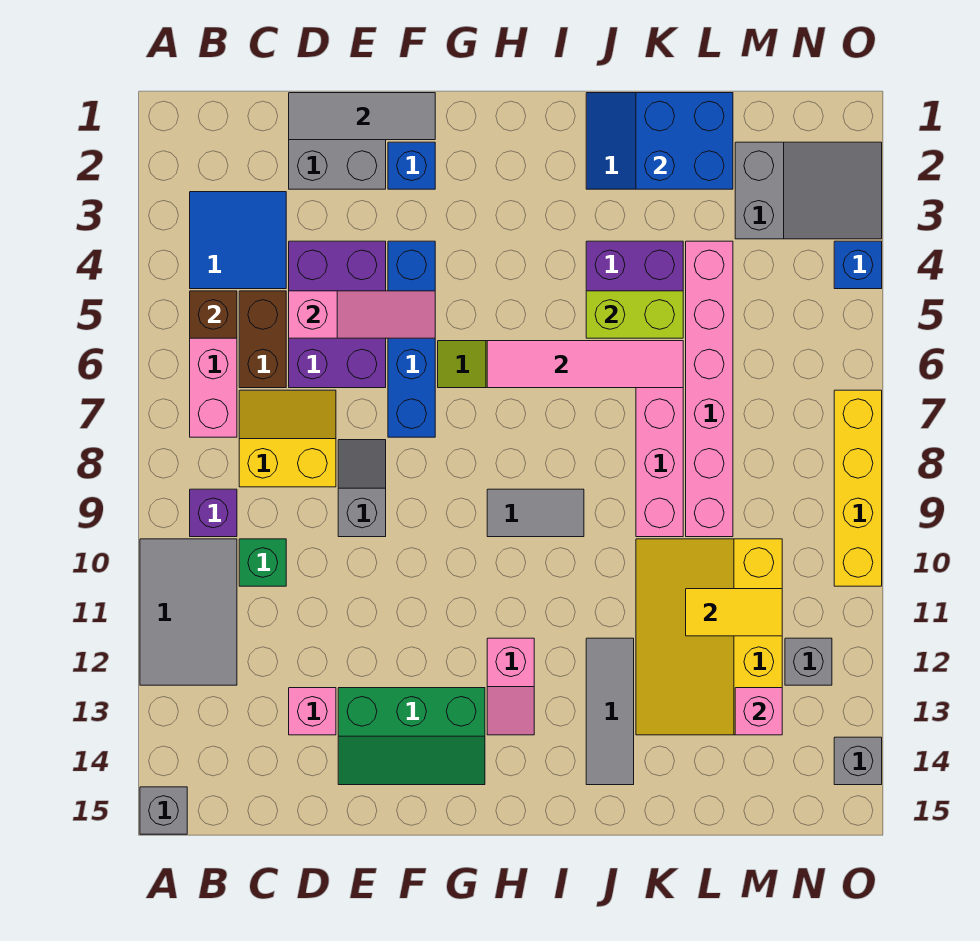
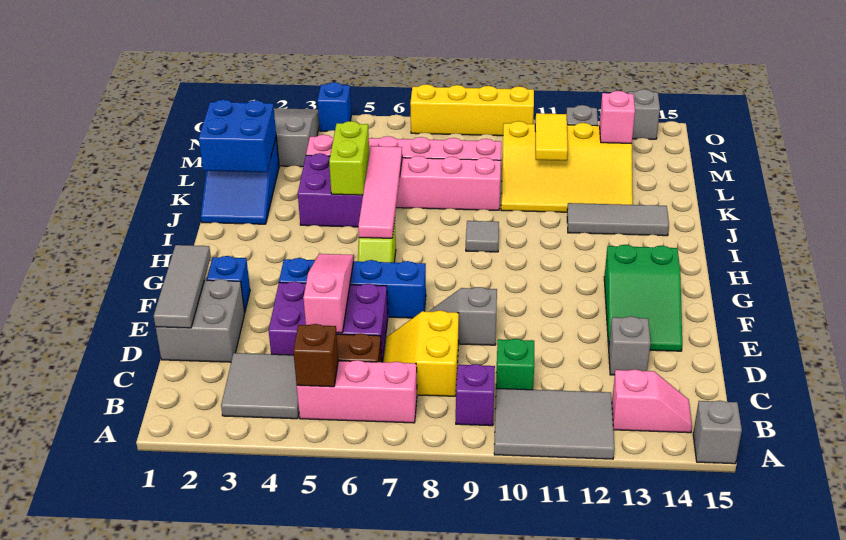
blue 2x2 tile [190,192,286,289] -> grey 2x2 tile [221,353,299,419]
pink 1x1 brick [289,688,336,735] -> grey 1x1 brick [609,316,651,375]
green 2x3 slope [338,688,485,785] -> green 2x3 slope turned to [604,245,682,351]
grey 1x2 tile [487,489,584,537] -> grey 1x1 tile [466,221,499,252]
pink 1x2 slope [487,638,534,735] -> pink 1x2 slope moved to [612,369,692,433]

